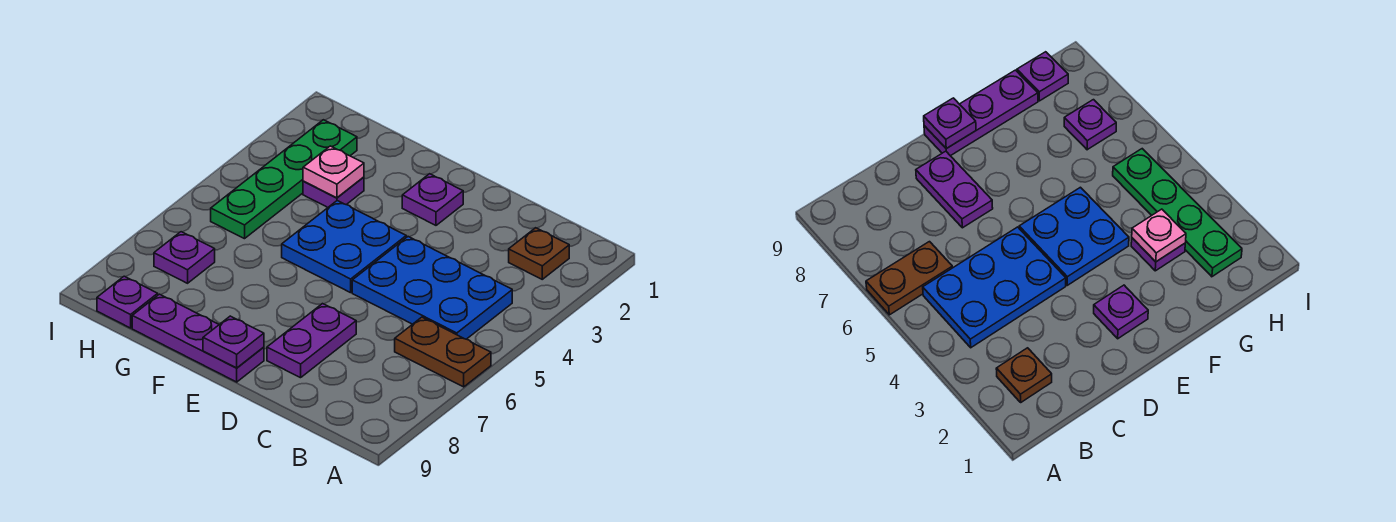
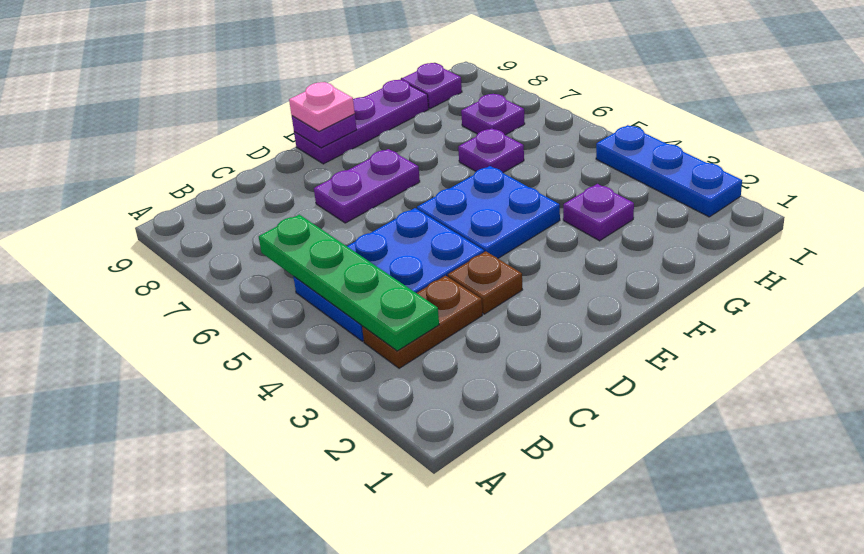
brown 1x2 plate [395,317,491,387] -> brown 1x2 plate moved to [362,276,482,368]
brown 1x1 plate [509,228,569,279] -> brown 1x1 plate moved to [448,251,522,314]
purple 1x2 plate [267,304,356,378] -> purple 1x2 plate turned to [314,149,420,223]
purple 1x1 plate [402,174,463,225] -> purple 1x1 plate moved to [458,128,524,173]
pink 1x1 plate [303,146,364,198] -> pink 1x1 plate moved to [289,82,355,131]
green 1x4 plate [211,120,357,239] -> green 1x4 plate moved to [259,215,439,351]
none -> blue 1x3 plate [596,125,742,217]

